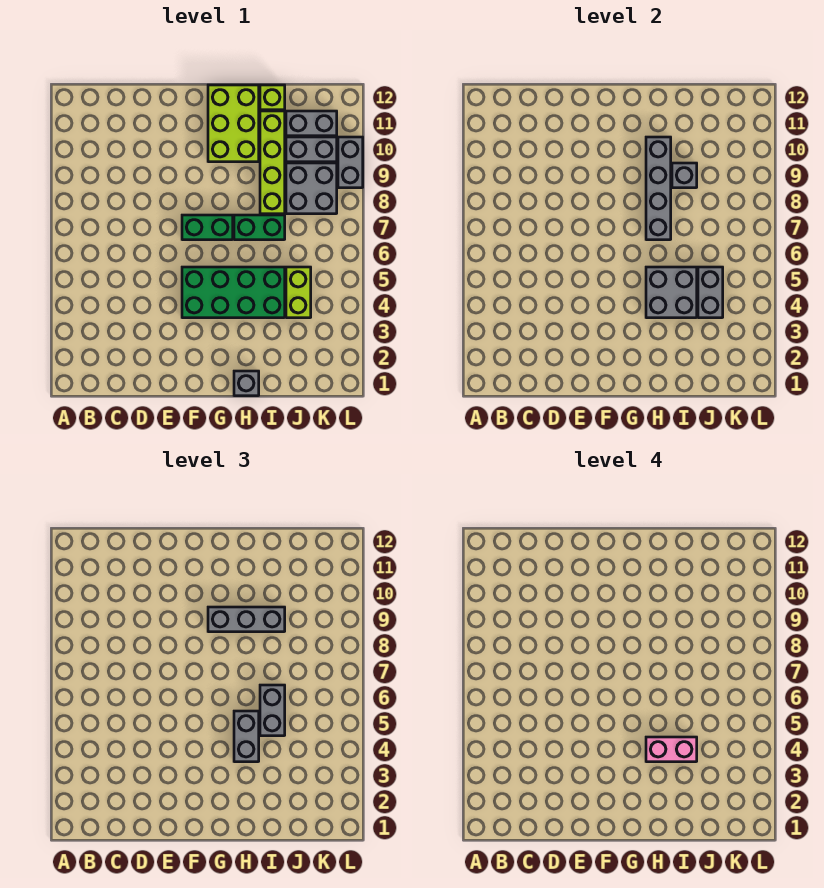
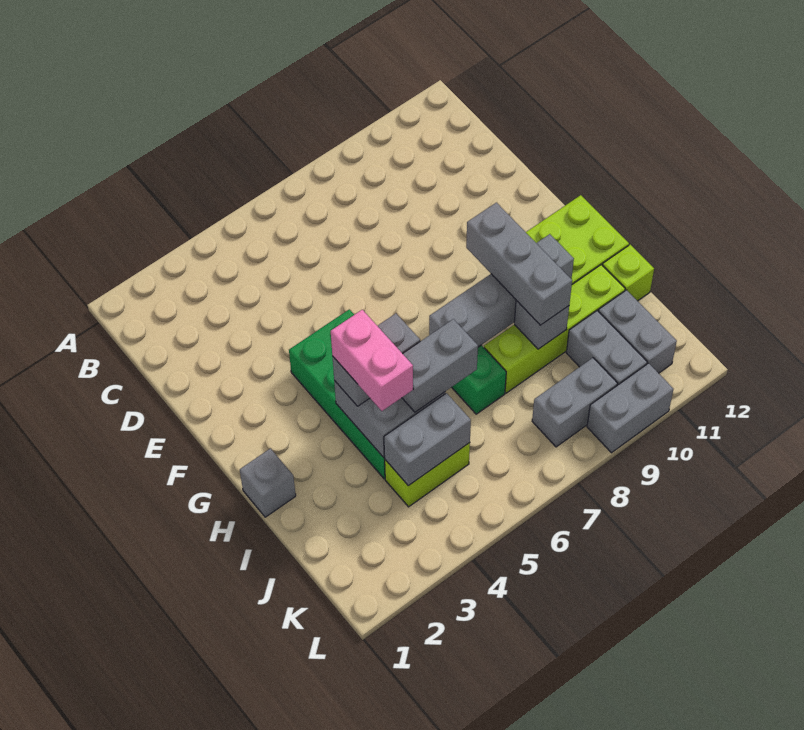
green 1x2 brick [182,215,233,240] -> none
grey 2x2 brick [286,163,337,214] -> grey 1x2 brick [532,358,618,447]

